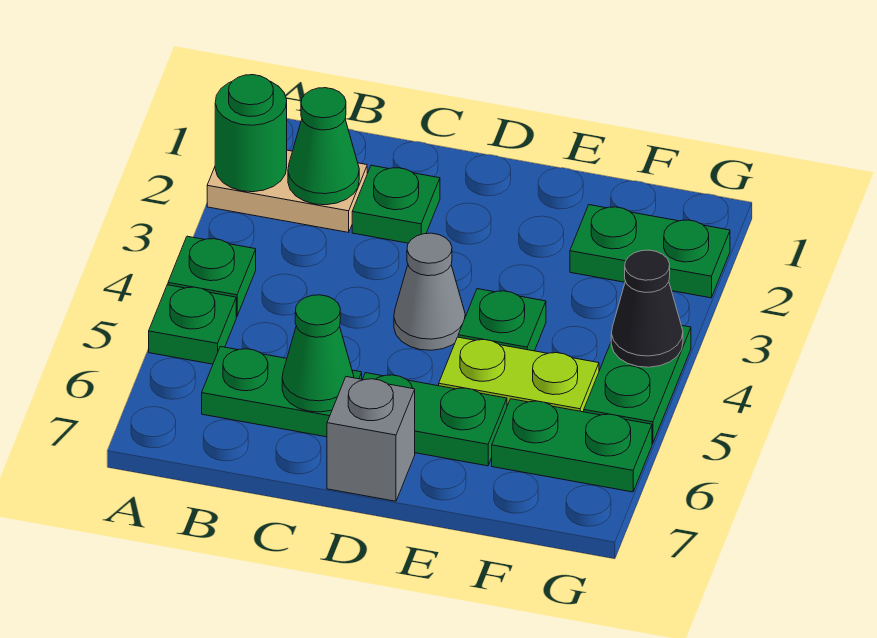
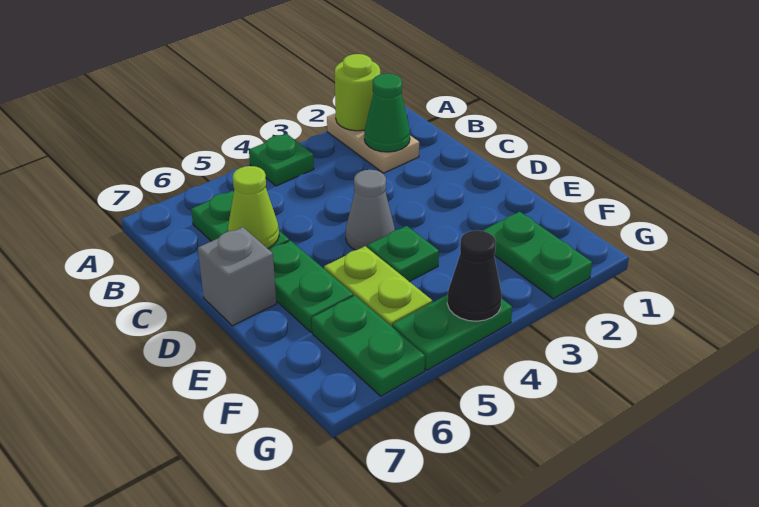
green 1x1 round brick [215,75,287,192] -> lime 1x1 round brick [335,54,380,131]
green 1x1 plate [149,285,236,364] -> none
green 1x1 plate [352,165,440,243] -> none
green 1x1 cone [282,295,354,412] -> lime 1x1 cone [228,166,279,249]

